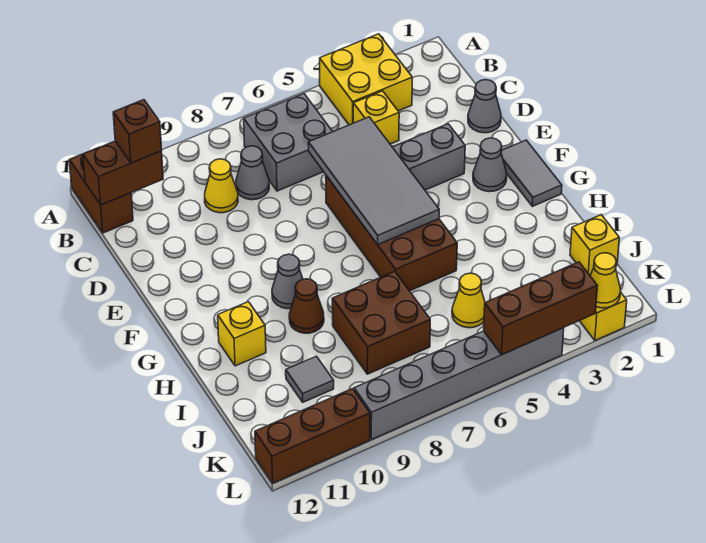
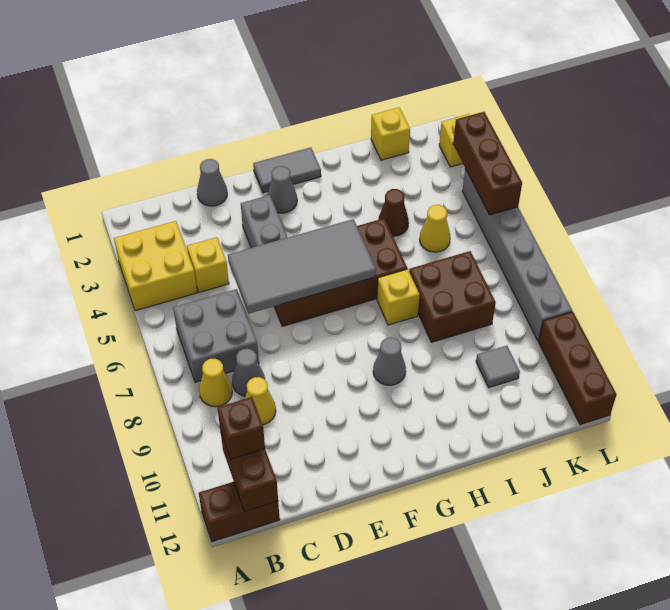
brown 1x1 cone [289,279,324,333] -> brown 1x1 cone moved to [378,189,409,236]
yellow 1x1 brick [218,302,266,366] -> yellow 1x1 brick moved to [377,269,420,325]
yellow 1x1 cone [590,253,621,308] -> yellow 1x1 cone moved to [199,359,232,407]

